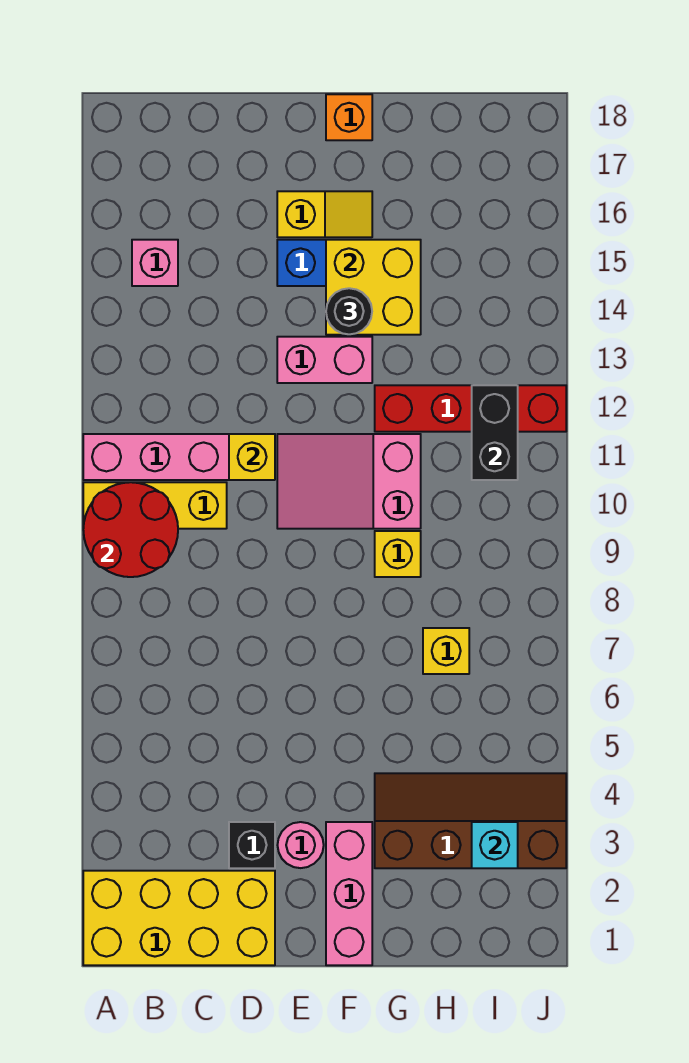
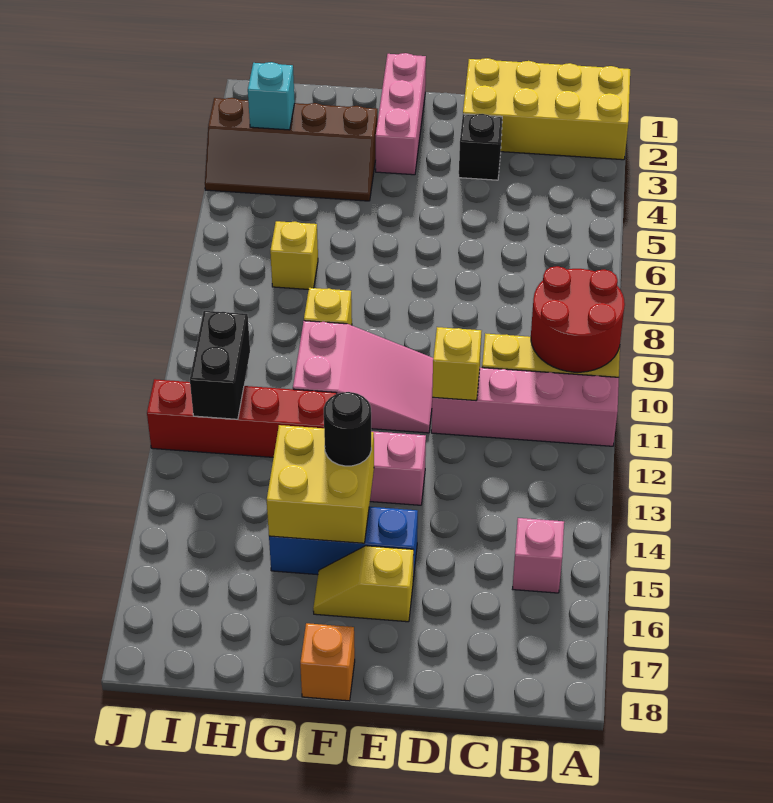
pink 1x1 round brick [278,822,324,868] -> none

